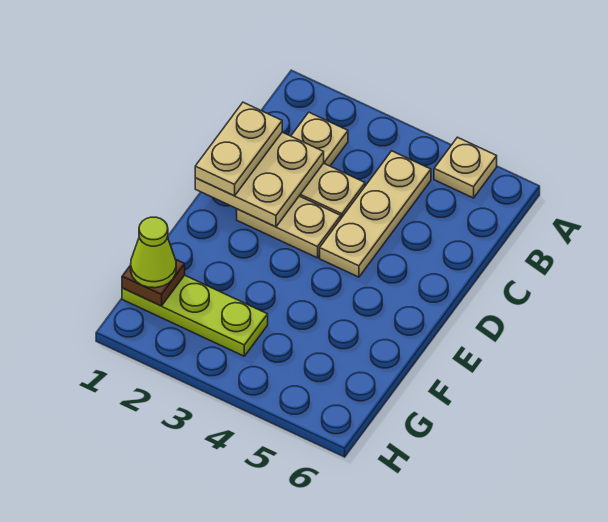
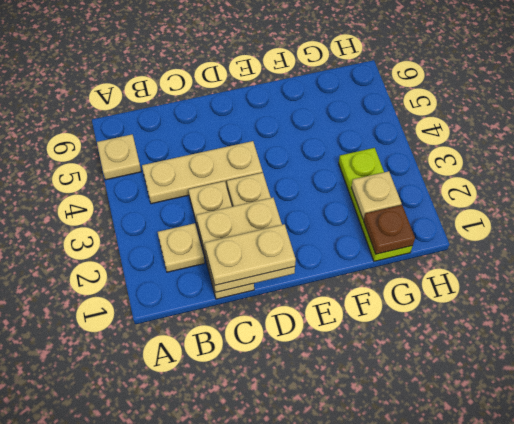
lime 1x1 cone [131,217,176,288] -> none
none -> tan 1x1 plate [351,171,401,219]

